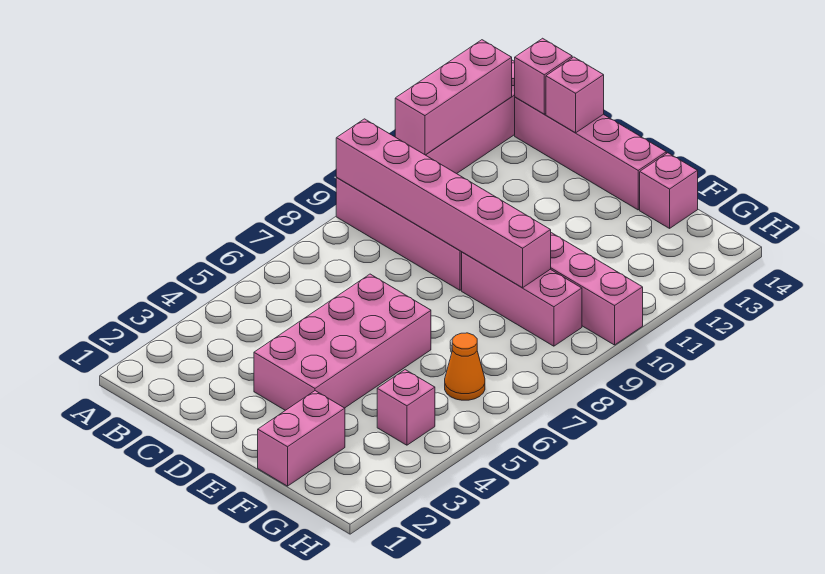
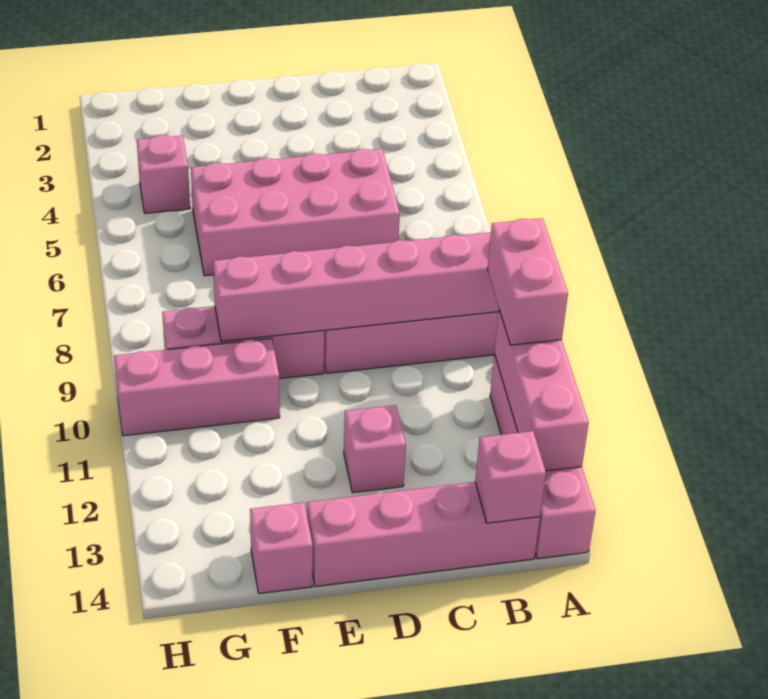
pink 1x1 brick [546,57,604,133] -> pink 1x1 brick moved to [344,405,406,493]
pink 2x4 brick [254,274,431,410] -> pink 2x4 brick turned to [191,149,400,276]
pink 1x2 brick [258,391,345,486] -> pink 1x2 brick moved to [488,218,568,345]
orange 1x1 cone [445,333,485,400] -> none

